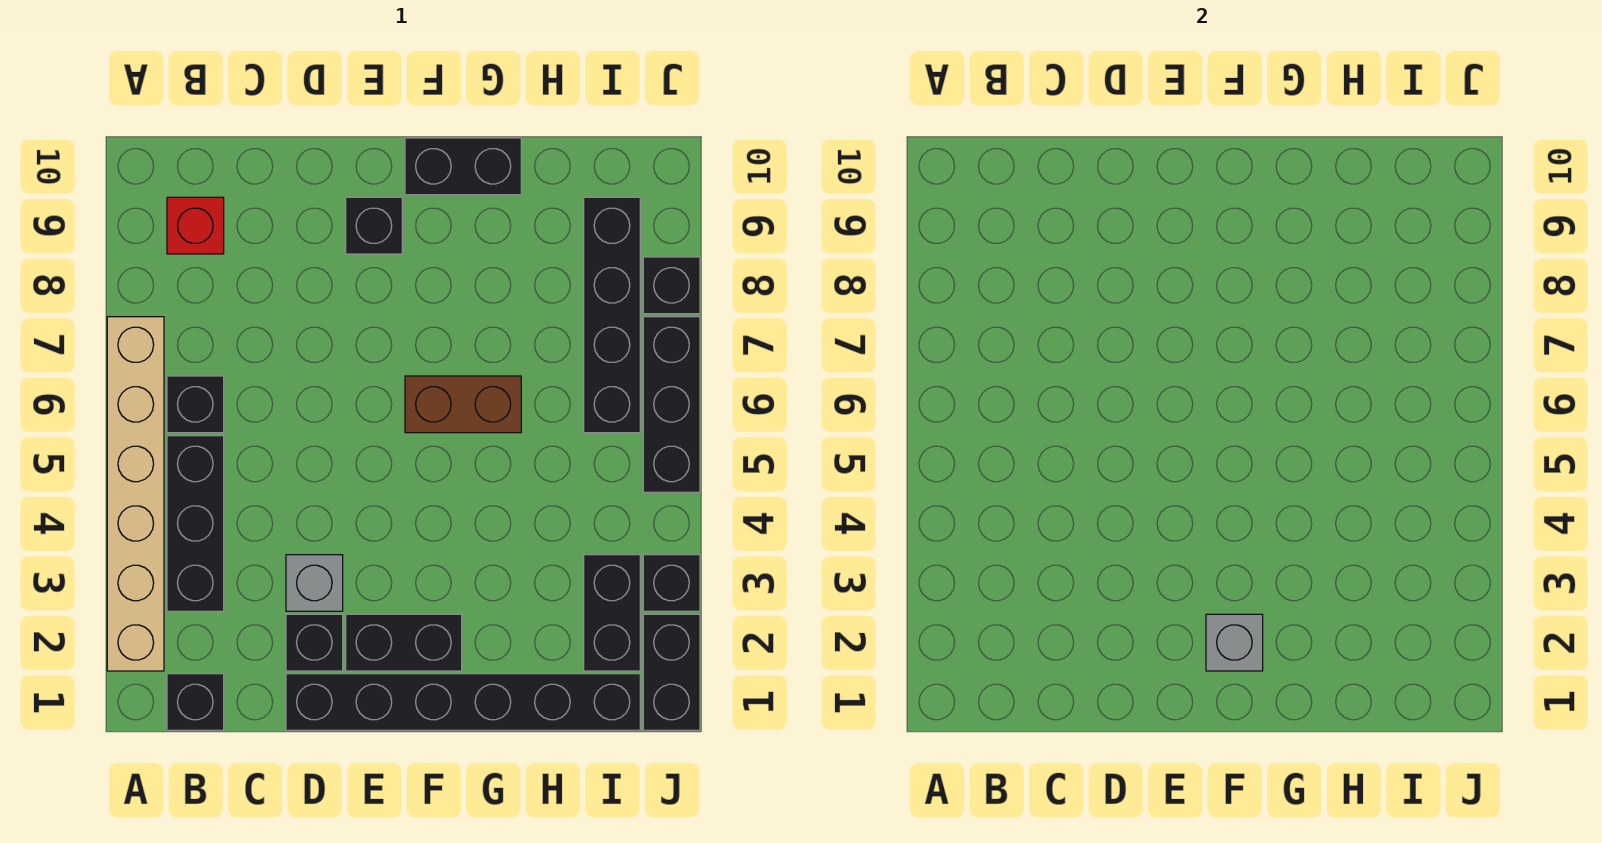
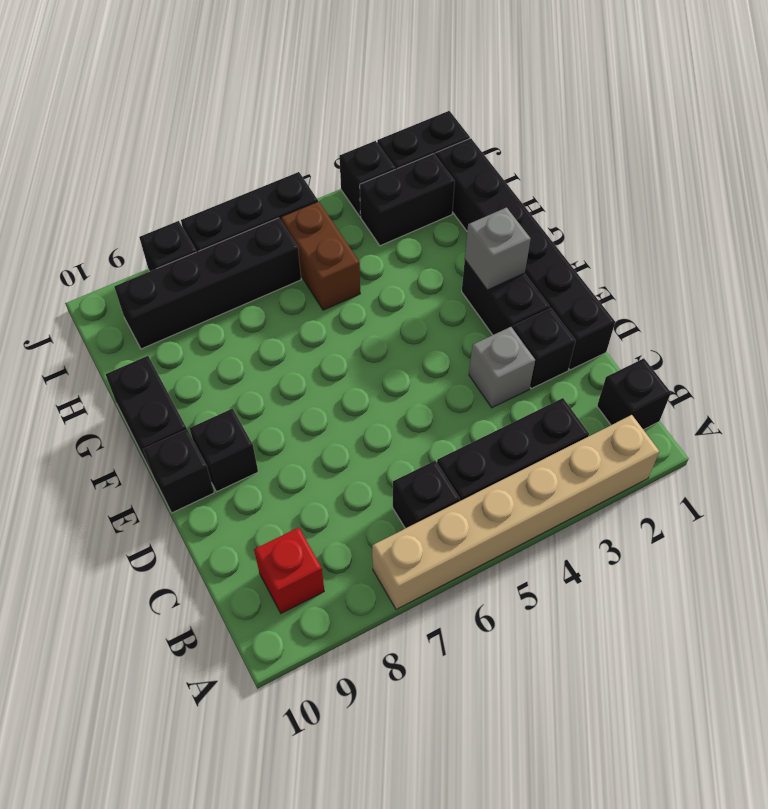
none -> black 1x1 brick [143,429,214,513]
brown 1x2 brick [405,376,521,433] -> brown 1x2 brick moved to [281,201,360,310]

